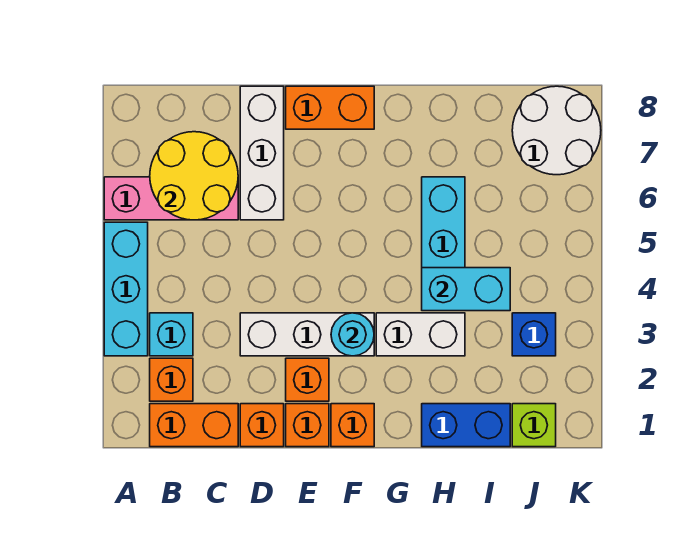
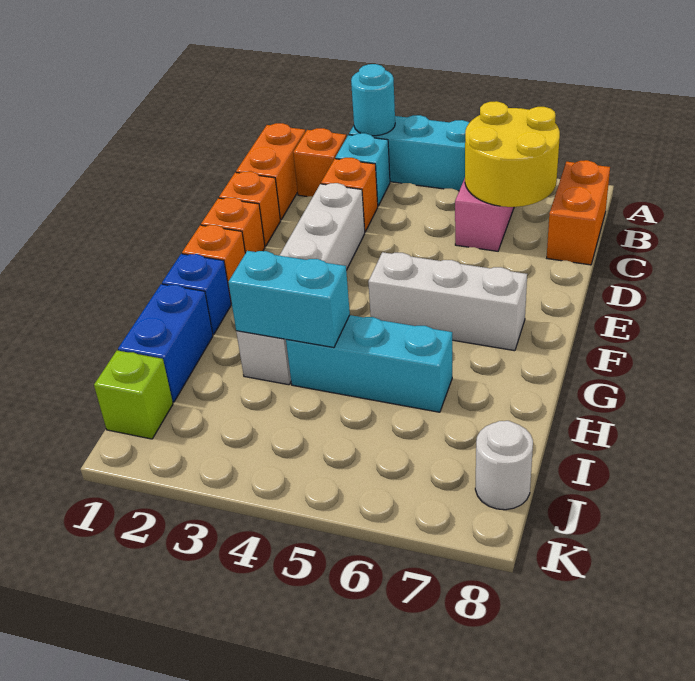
white 1x3 brick [240,86,284,220] -> white 1x3 brick moved to [368,252,527,351]
orange 1x1 brick [286,358,329,401] -> orange 1x1 brick moved to [321,158,378,232]
orange 1x2 brick [286,86,374,129] -> orange 1x2 brick moved to [547,160,610,265]
cyan 1x1 round brick [331,313,374,356] -> cyan 1x1 round brick moved to [351,64,395,136]
cyan 1x2 brick [422,268,510,311] -> cyan 1x2 brick turned to [228,251,350,348]
blue 1x1 brick [512,313,556,356] -> blue 1x1 brick moved to [162,254,231,335]
white 2x2 round brick [512,86,601,175] -> white 1x1 round brick [475,421,533,510]

